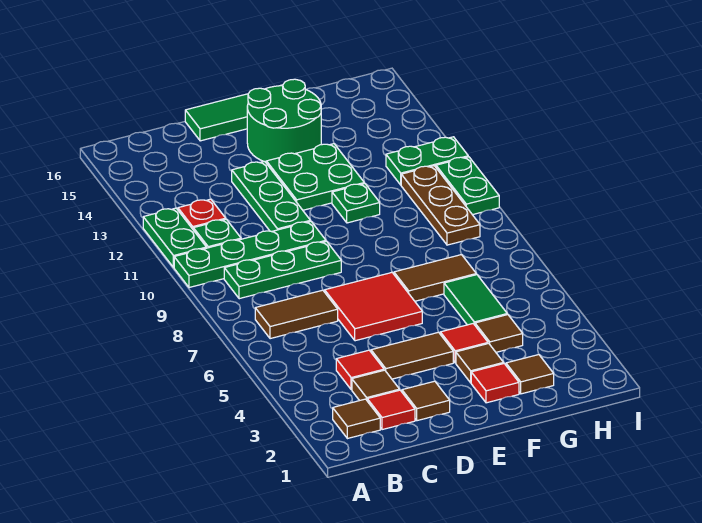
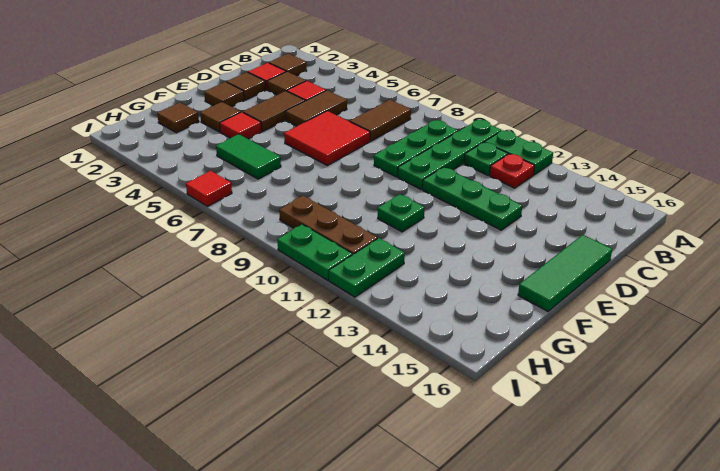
green 2x2 plate [266,144,364,210] -> none
green 2x2 round brick [247,79,321,162] -> none
red 1x1 tile [471,364,519,403] -> red 1x1 tile moved to [186,171,232,206]
brown 1x2 tile [394,255,476,301] -> brown 1x2 tile moved to [286,90,347,126]
brown 1x1 tile [475,315,523,352] -> brown 1x1 tile moved to [204,82,244,107]

